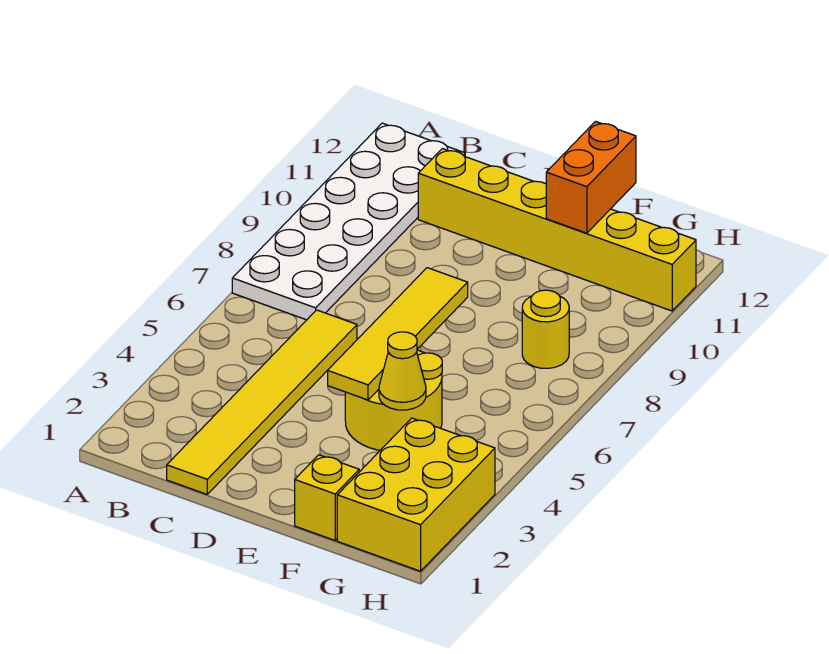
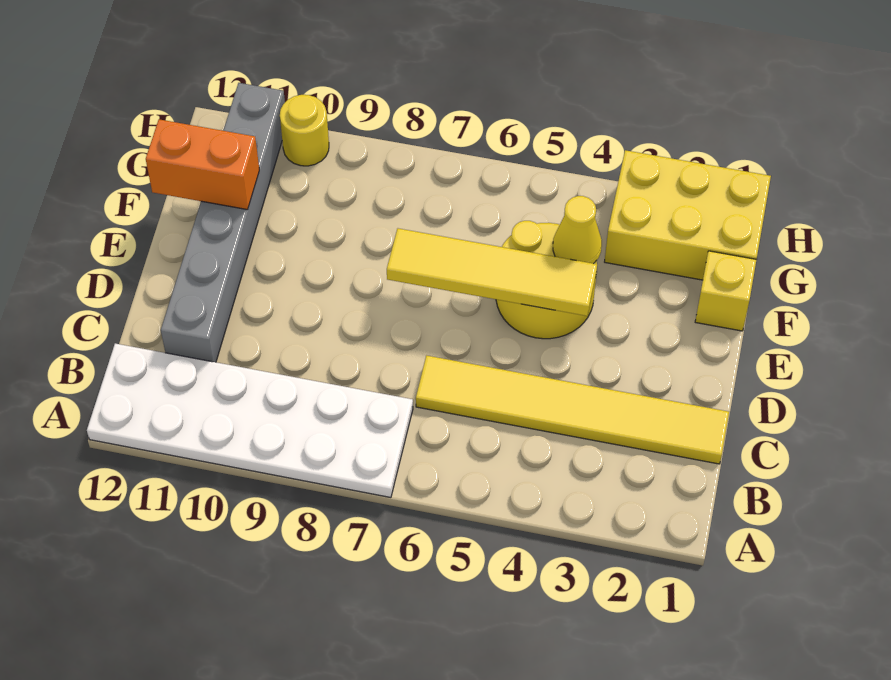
yellow 1x6 brick [418,149,696,311] -> grey 1x6 brick [161,83,285,362]
yellow 1x1 round brick [522,290,569,368] -> yellow 1x1 round brick moved to [280,95,329,166]

